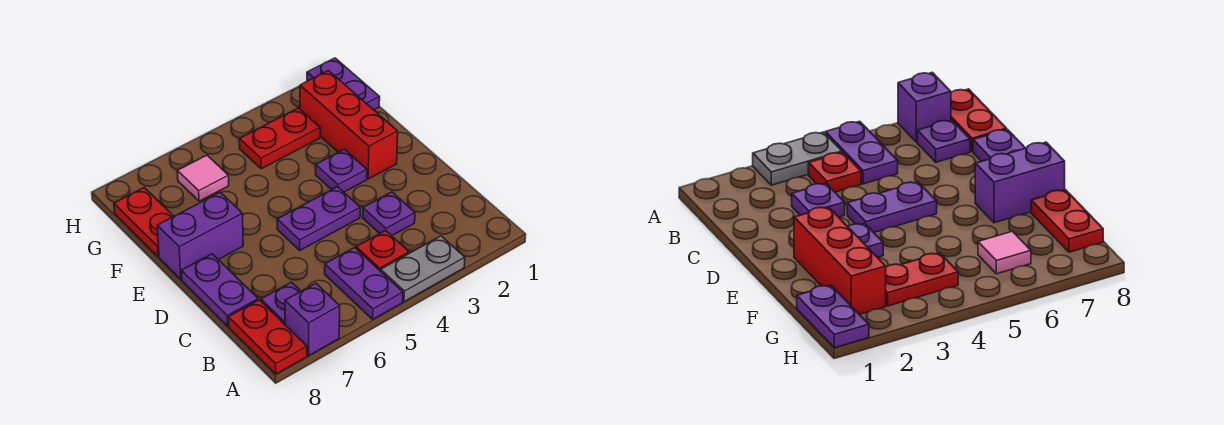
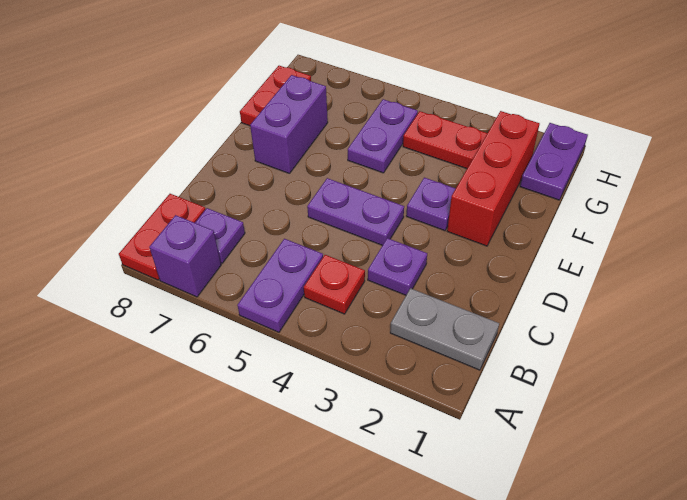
grey 1x2 plate [381,236,465,302] -> grey 1x2 plate moved to [390,288,499,370]
purple 1x2 plate [181,254,258,326] -> purple 1x2 plate moved to [348,99,418,173]
purple 1x2 brick [157,192,243,279] -> purple 1x2 brick turned to [250,75,328,174]
pink 1x1 tile [177,155,229,201] -> none

